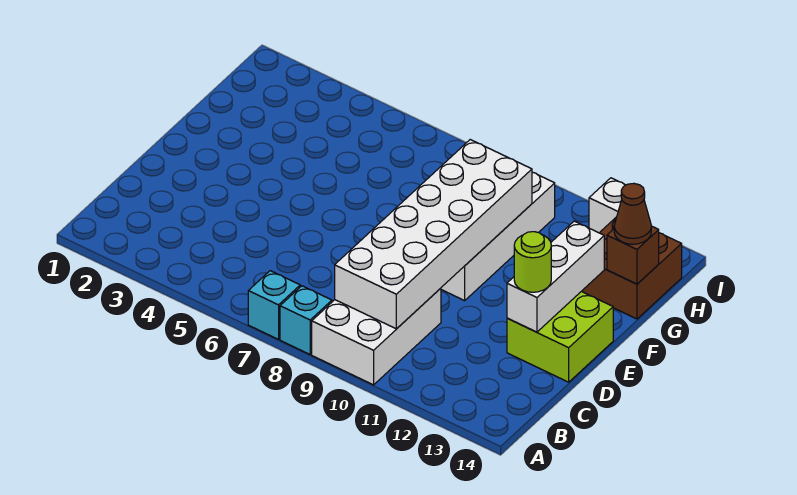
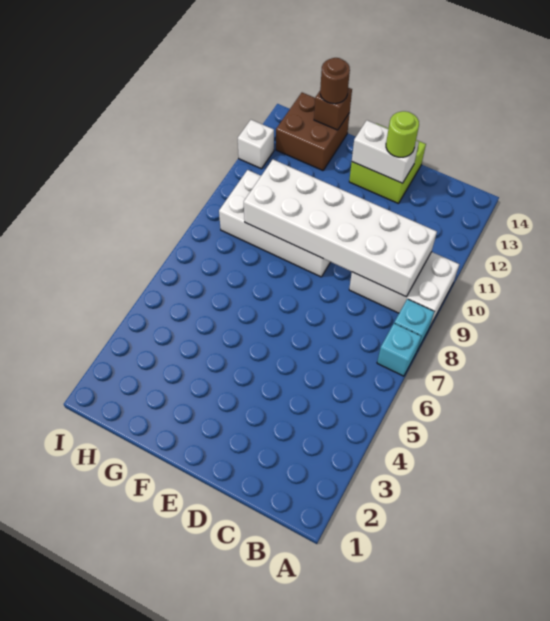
white 1x3 brick [507,221,604,332] -> white 1x2 brick [352,120,419,183]
brown 1x1 cone [614,183,651,244] -> brown 1x1 round brick [320,58,350,104]

